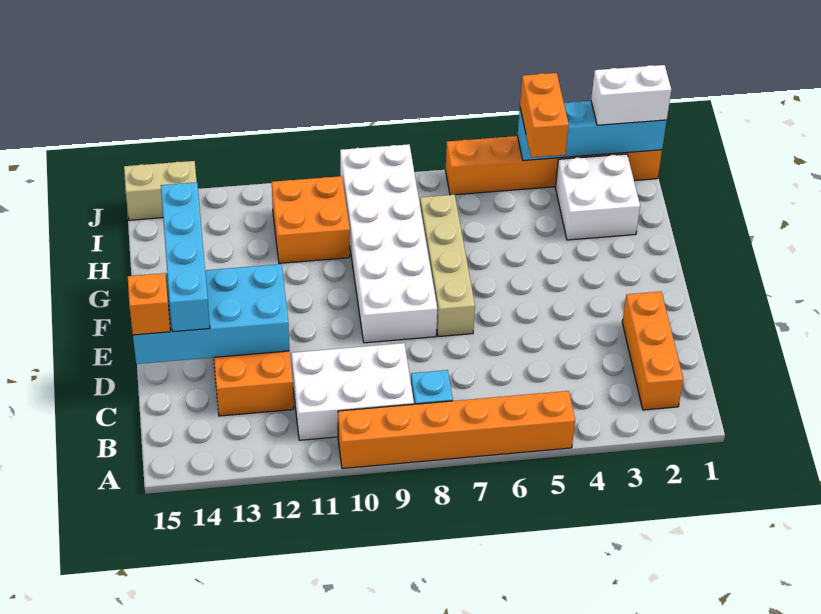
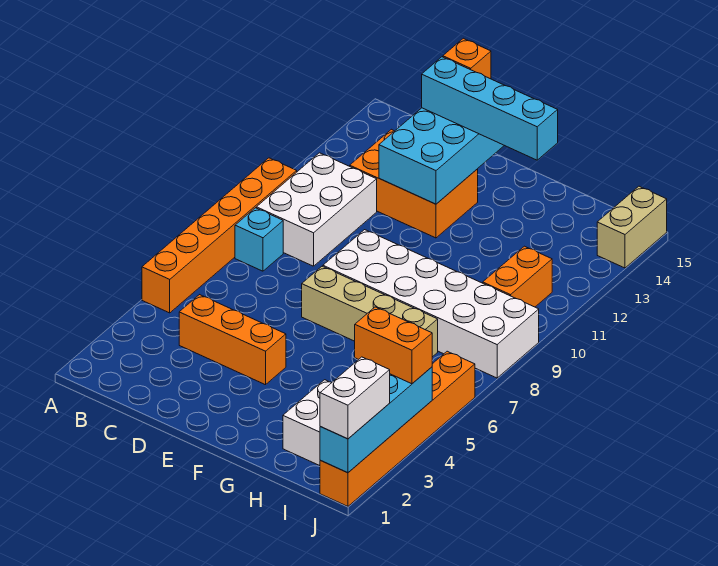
orange 1x3 brick [622,292,683,410] -> orange 1x3 brick moved to [179,295,286,385]
orange 2x2 brick [272,176,350,263] -> orange 1x2 brick [483,246,552,307]

